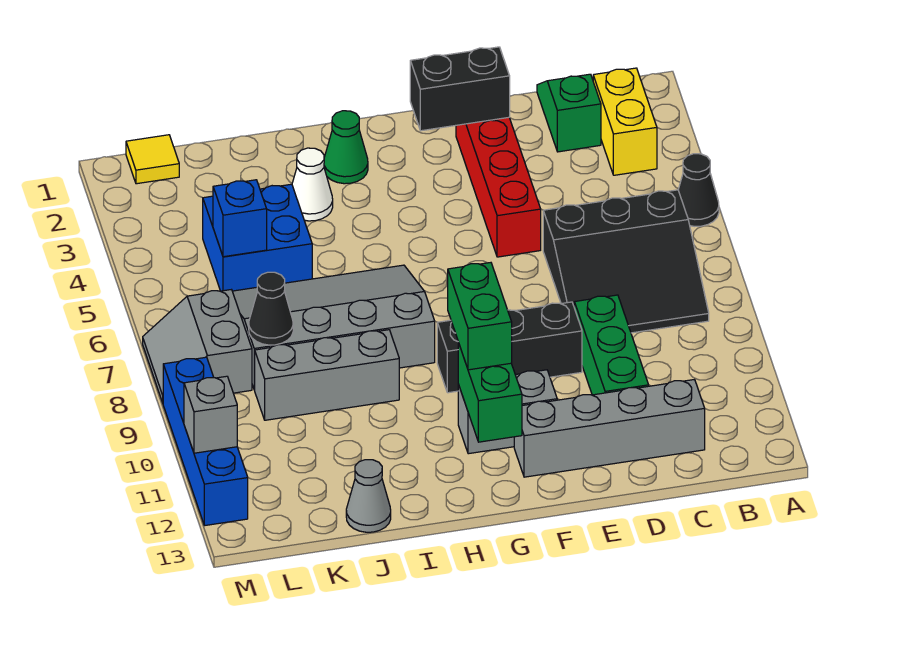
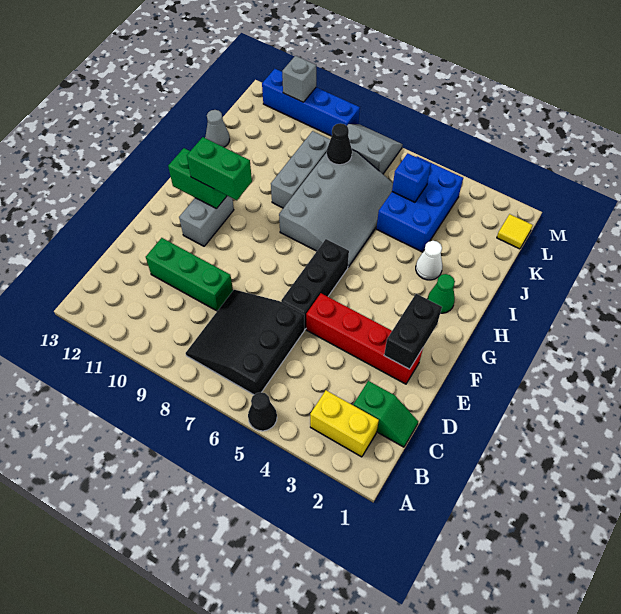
grey 1x4 brick [514,380,705,477] -> none
black 1x3 brick [437,302,582,393] -> black 1x3 brick moved to [281,239,349,329]
blue 2x2 brick [203,184,312,291] -> blue 2x3 brick [376,156,463,252]

